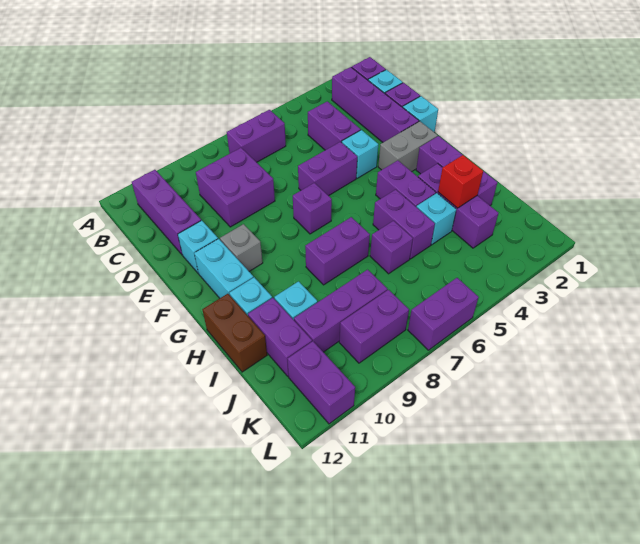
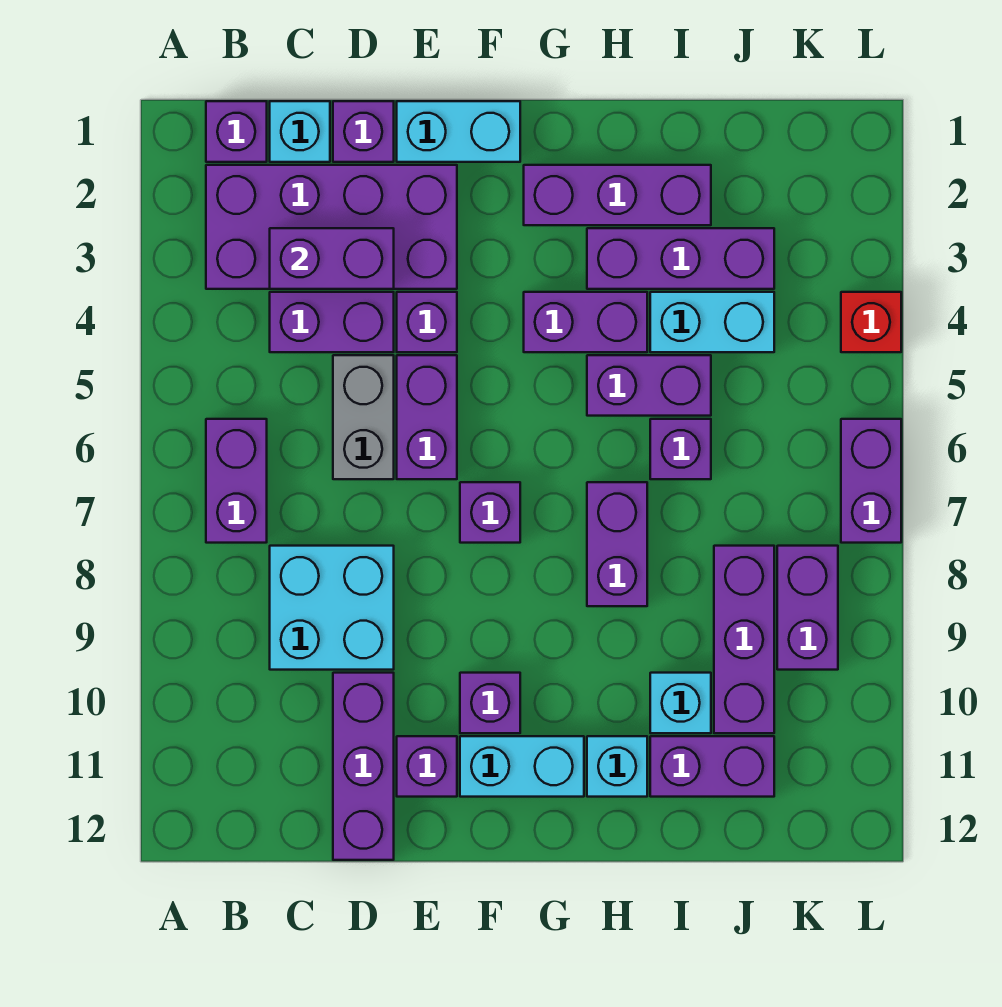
purple 1x4 brick [332,67,419,142] -> purple 2x4 brick [206,165,457,289]
purple 1x3 brick [132,170,201,254] -> purple 1x3 brick turned to [333,673,394,860]
purple 2x2 brick [196,148,275,227] -> cyan 2x2 brick [270,546,394,670]
cyan 1x1 brick [403,96,438,132] -> cyan 1x2 brick [397,101,520,162]
cyan 1x1 brick [342,130,378,178] -> purple 1x1 brick [397,292,457,352]
cyan 1x1 brick [178,220,218,273] -> purple 1x1 brick [397,736,457,797]
grey 1x2 brick [378,121,438,172] -> grey 1x2 brick moved to [333,355,394,479]
grey 1x1 brick [220,224,263,271] -> purple 1x1 brick [460,673,520,733]
brown 1x2 brick [202,294,267,372] -> none
red 1x1 brick [438,155,483,208] -> red 1x1 brick moved to [841,292,901,352]
cyan 1x1 brick [416,193,456,245] -> cyan 1x2 brick [650,292,774,352]
purple 1x2 brick [288,341,355,424] -> purple 1x2 brick moved to [270,228,394,289]

